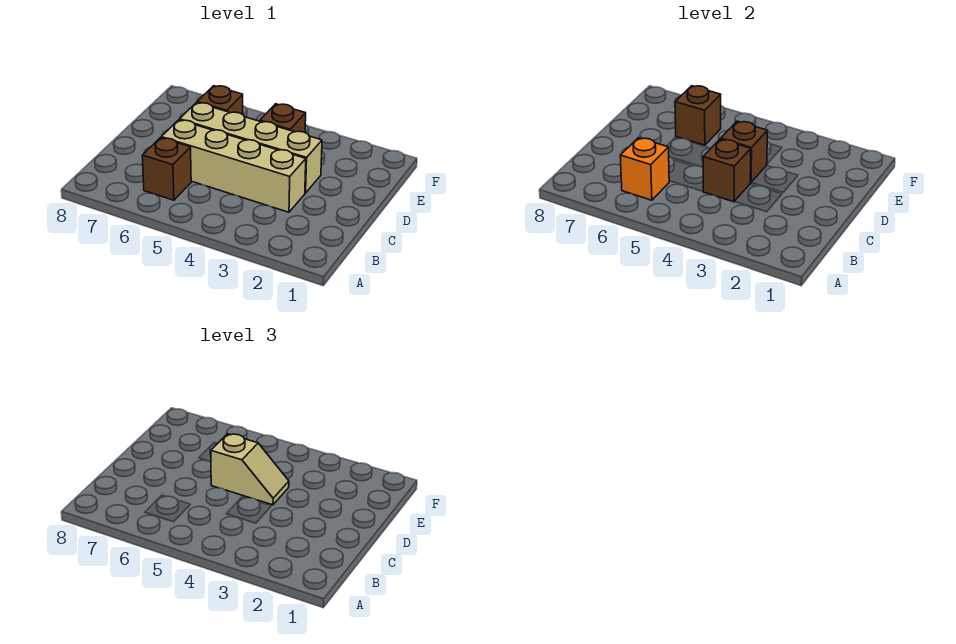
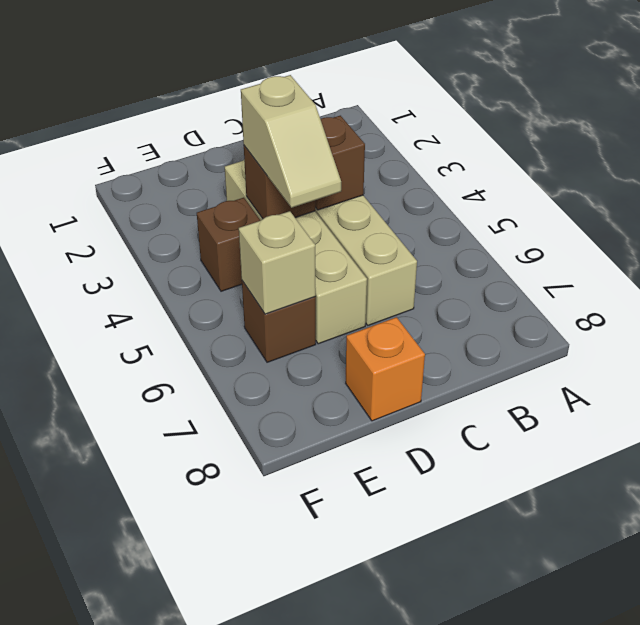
brown 1x1 brick [142,138,191,200] -> none
orange 1x1 brick [620,138,669,200] -> orange 1x1 brick moved to [346,317,425,421]
tan 1x2 slope [211,434,289,505] -> tan 1x2 slope turned to [241,75,341,208]
brown 1x1 brick [675,86,721,145] -> tan 1x1 brick [239,211,316,314]

